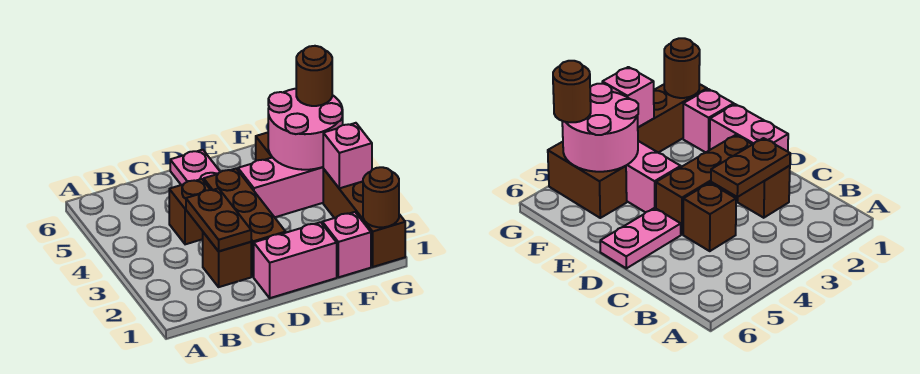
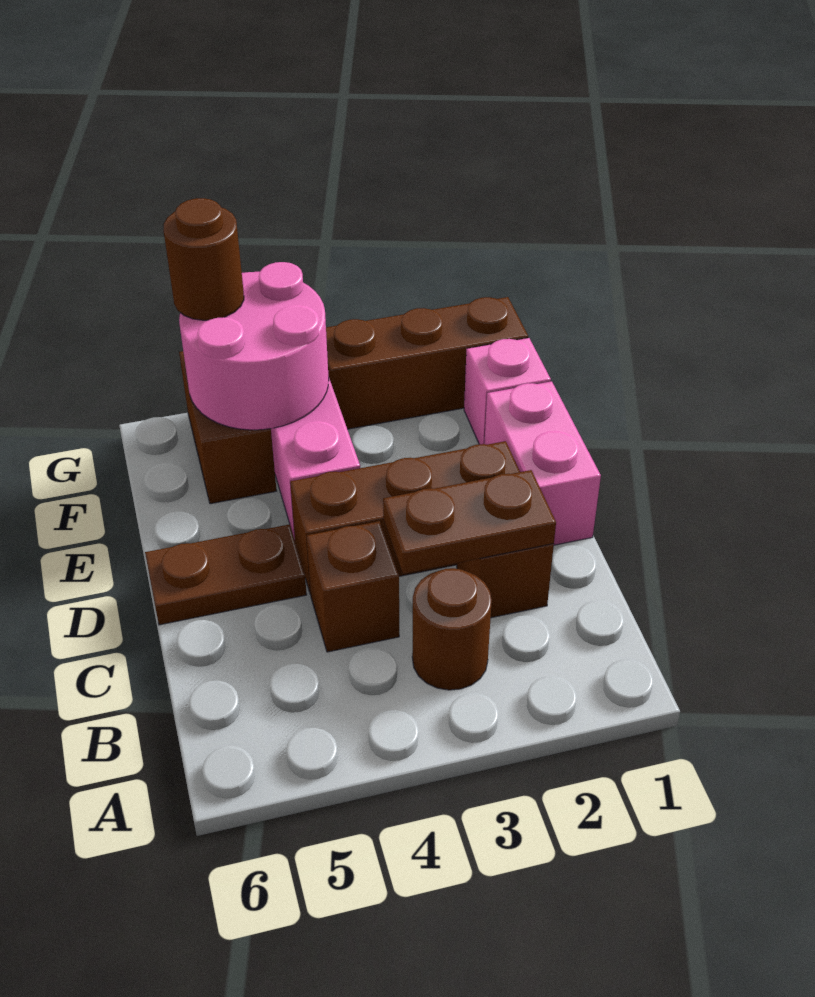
pink 1x2 plate [170,150,220,185] -> brown 1x2 plate [145,524,307,625]
brown 1x1 round brick [363,167,399,227] -> brown 1x1 round brick moved to [412,568,492,690]
pink 1x1 brick [323,123,372,188] -> none

